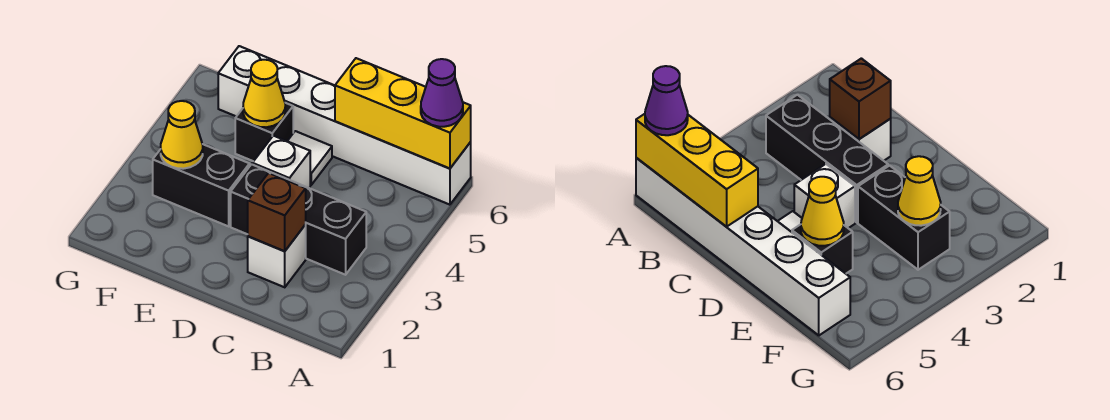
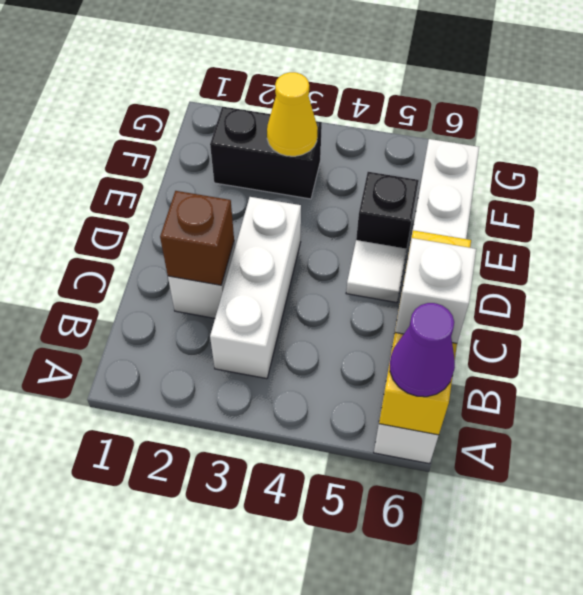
black 1x3 brick [231,164,366,275] -> white 1x3 brick [210,197,301,379]
white 1x1 brick [252,136,310,188] -> white 1x1 brick moved to [395,238,476,343]
black 1x2 brick [153,144,250,226] -> black 1x2 brick turned to [210,106,322,199]
yellow 1x1 cone [243,60,285,127] -> none

